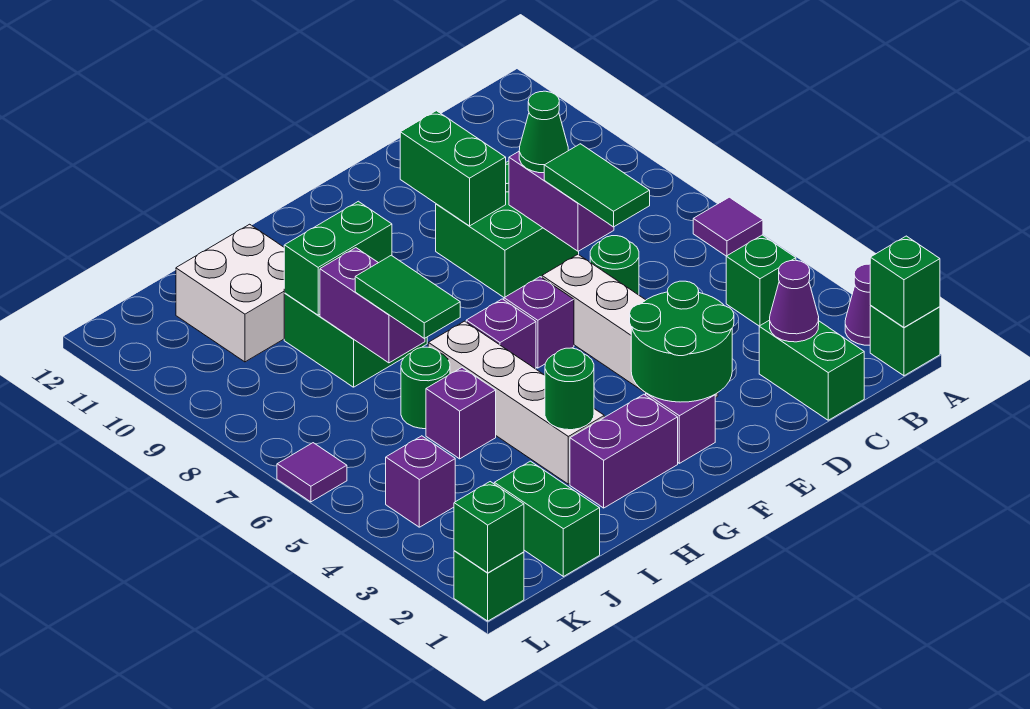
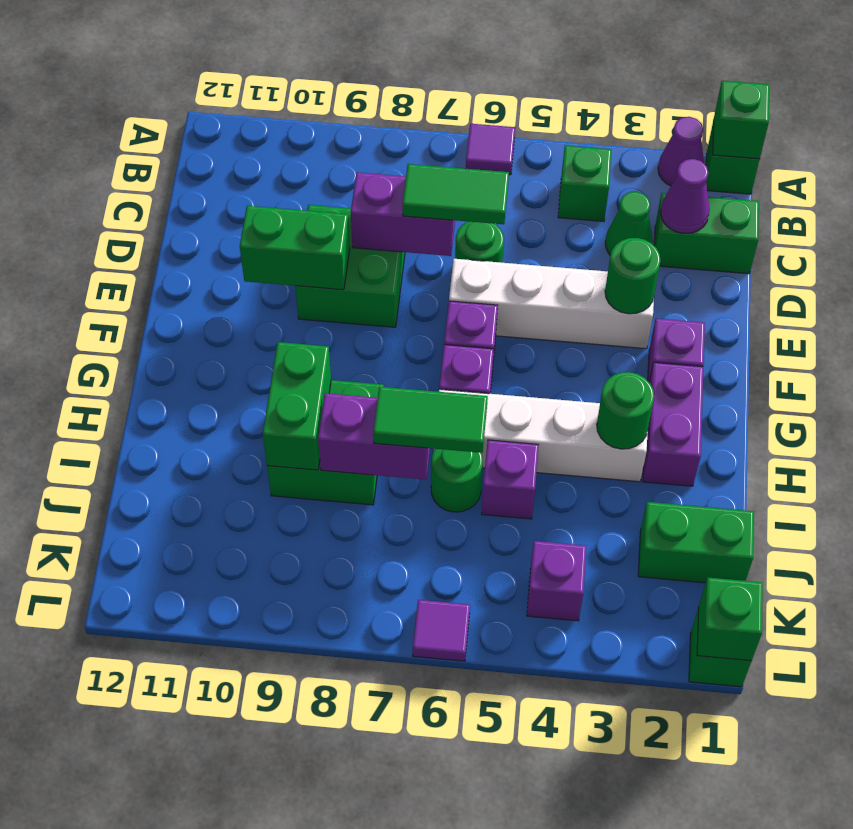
green 1x1 cone [519,91,568,173] -> green 1x1 cone moved to [605,192,653,255]
green 2x2 round brick [630,281,734,402] -> green 1x1 round brick [605,238,661,314]
white 2x2 brick [176,224,284,362] -> none

